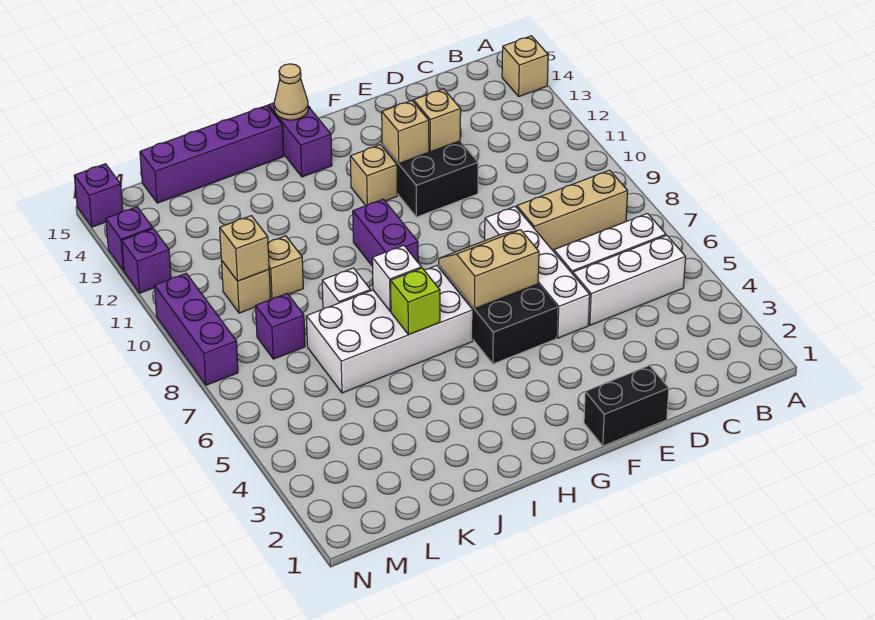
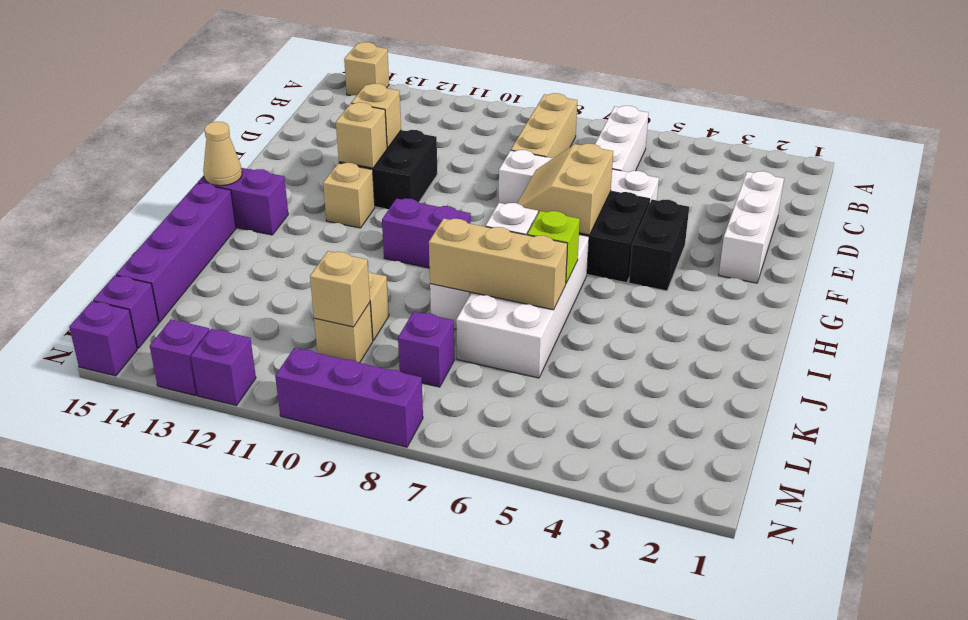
white 1x3 brick [573,235,686,325] -> white 1x3 brick moved to [719,171,784,283]
black 1x2 brick [584,365,669,446] -> black 1x2 brick moved to [629,200,689,291]
none -> tan 1x3 brick [429,218,568,310]
none -> purple 1x1 brick [93,276,159,348]

